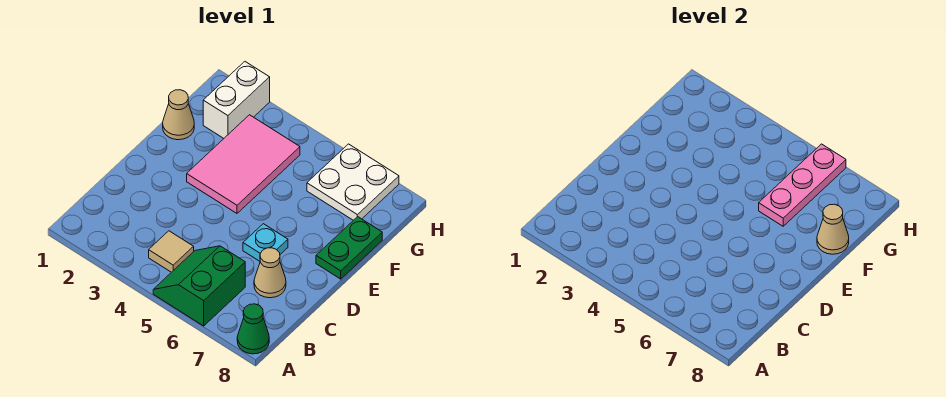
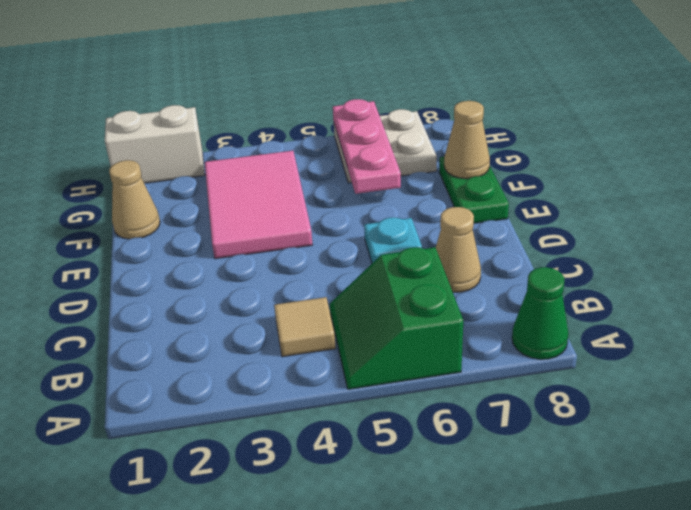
white 1x2 brick [203,62,270,138] -> white 1x2 brick turned to [105,105,205,183]

